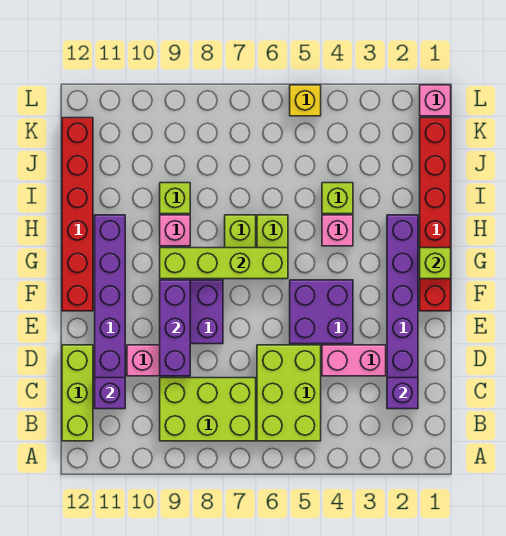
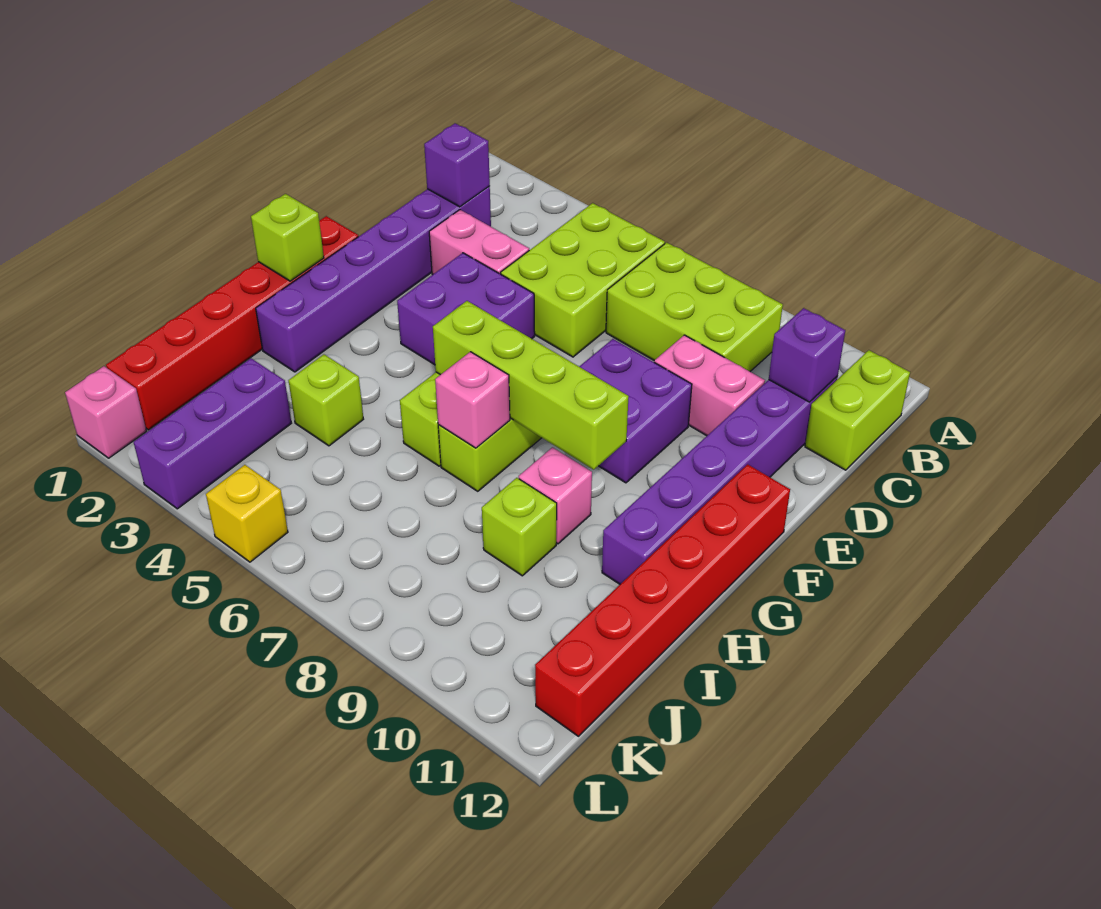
lime 1x3 brick [62,345,93,441] -> lime 1x2 brick [805,350,910,470]
purple 1x3 brick [160,280,190,376] -> purple 1x3 brick moved to [134,358,291,509]
pink 1x1 brick [322,215,353,246] -> pink 1x1 brick moved to [435,352,510,448]

